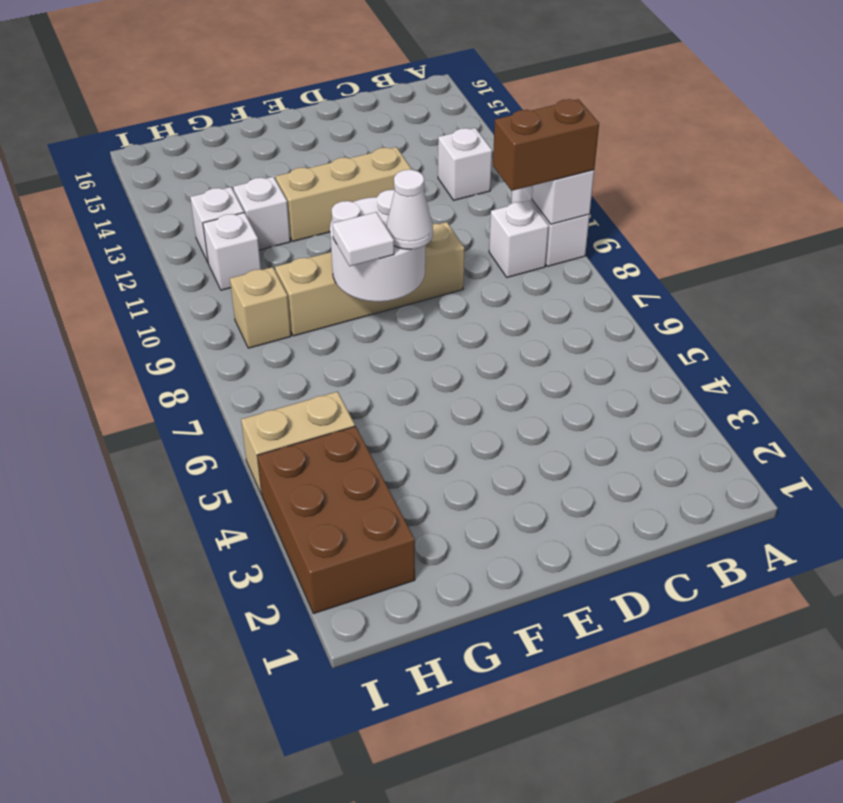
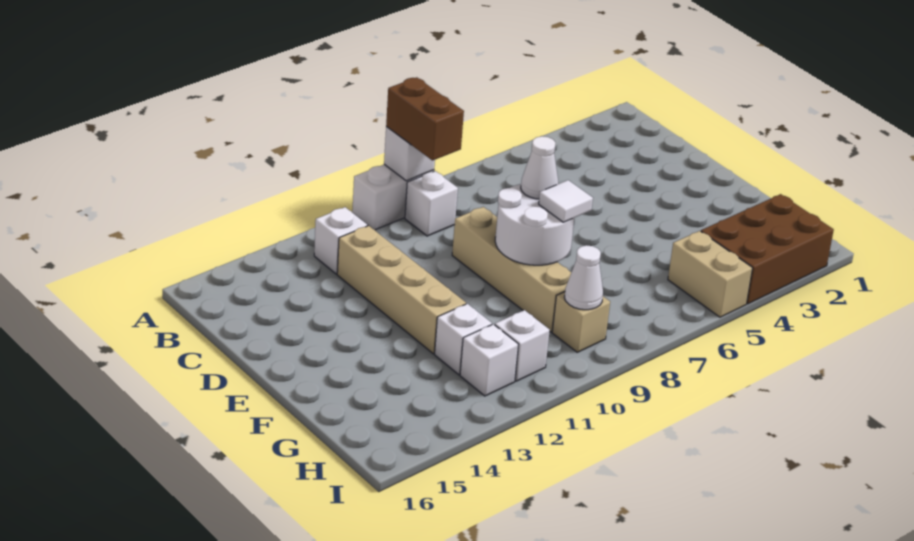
tan 1x3 brick [276,147,412,242] -> tan 1x4 brick [337,226,466,354]
none -> white 1x1 cone [564,245,603,310]

